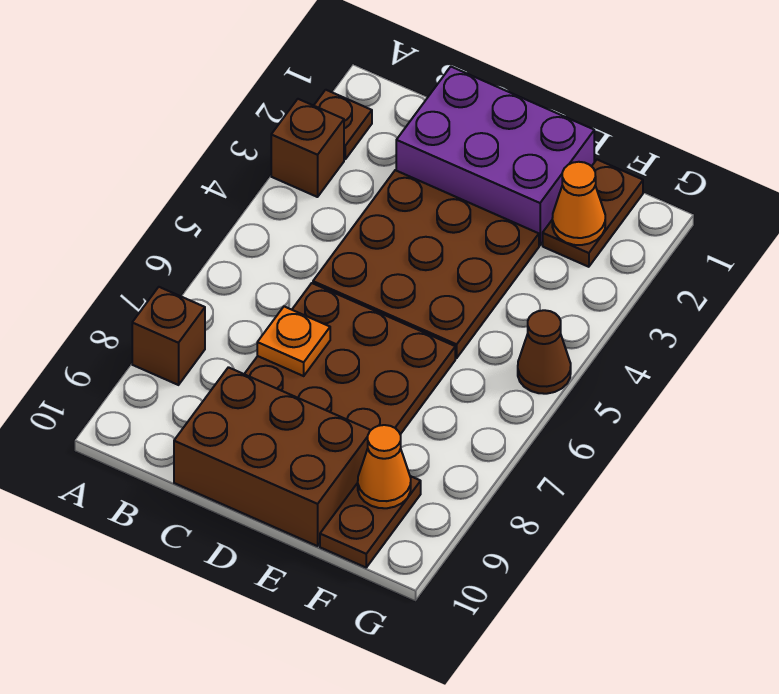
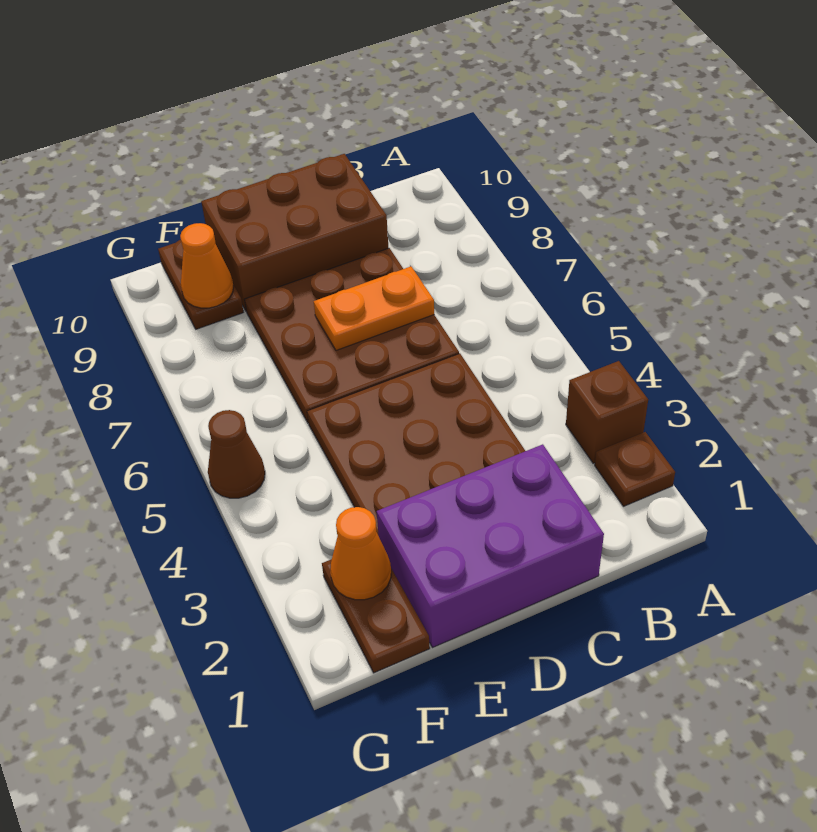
brown 1x1 brick [132,287,205,385] -> none
orange 1x1 plate [257,307,330,376] -> orange 1x2 plate [314,267,434,350]

